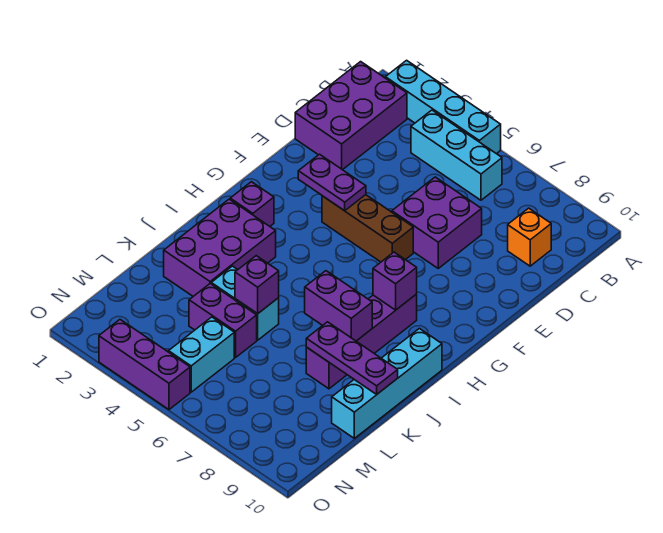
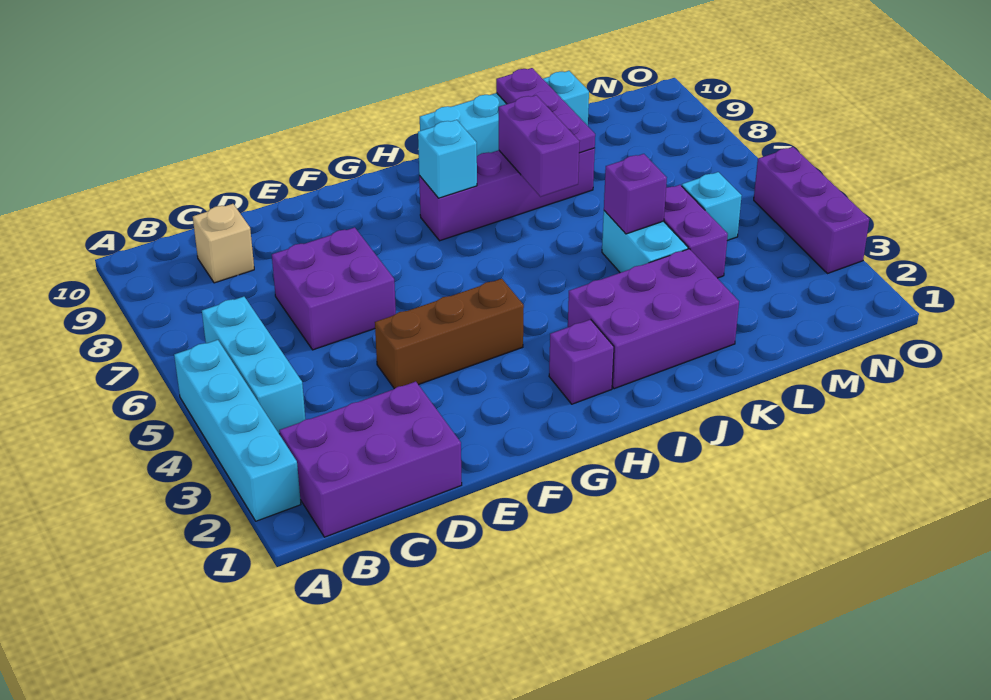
orange 1x1 brick [508,208,551,266] -> tan 1x1 brick [193,204,254,283]
purple 1x2 plate [298,154,366,211] -> none
brown 1x3 brick [322,195,413,262] -> brown 1x3 brick turned to [375,279,524,389]
purple 1x1 brick [373,252,417,310] -> cyan 1x1 brick [418,120,477,198]
cyan 1x2 brick [169,317,234,392] -> cyan 1x1 brick [682,172,742,241]

